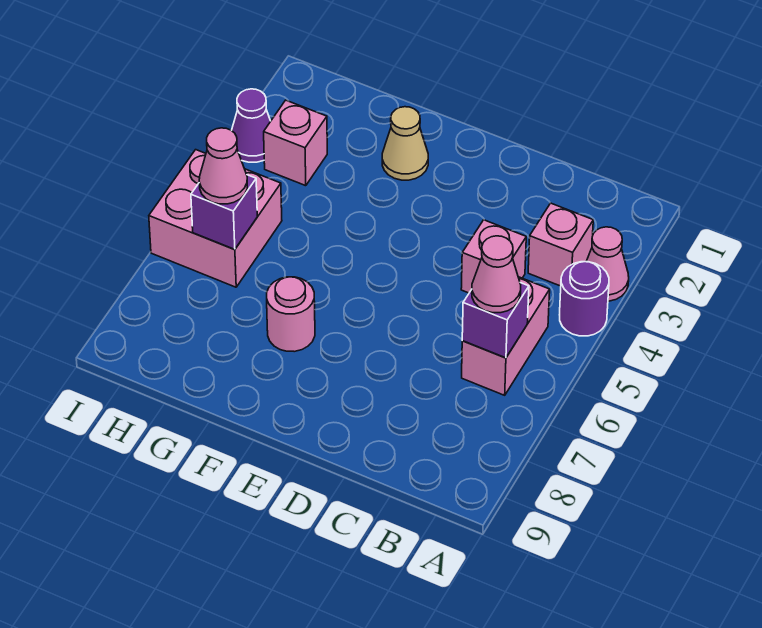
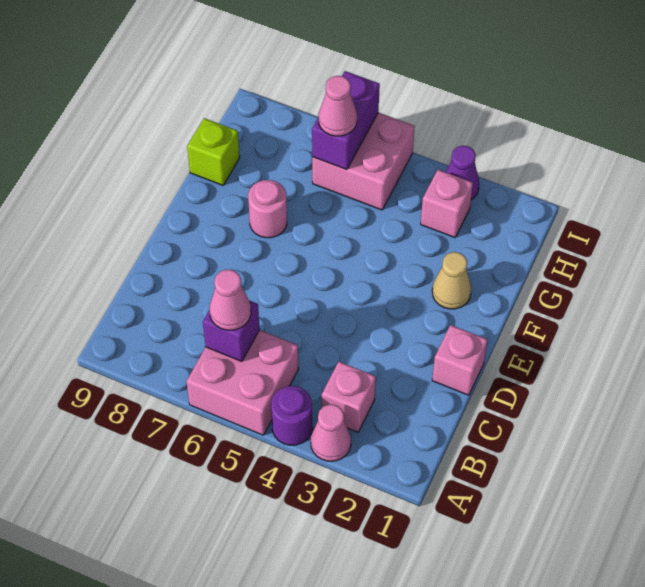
pink 1x2 brick [462,277,550,395] -> pink 2x2 brick [186,330,299,435]
pink 1x1 brick [461,220,526,293] -> pink 1x1 brick moved to [432,325,488,395]
none -> lime 1x1 brick [187,118,240,185]
purple 1x1 brick [191,175,257,250] -> purple 1x2 brick [312,71,380,170]

